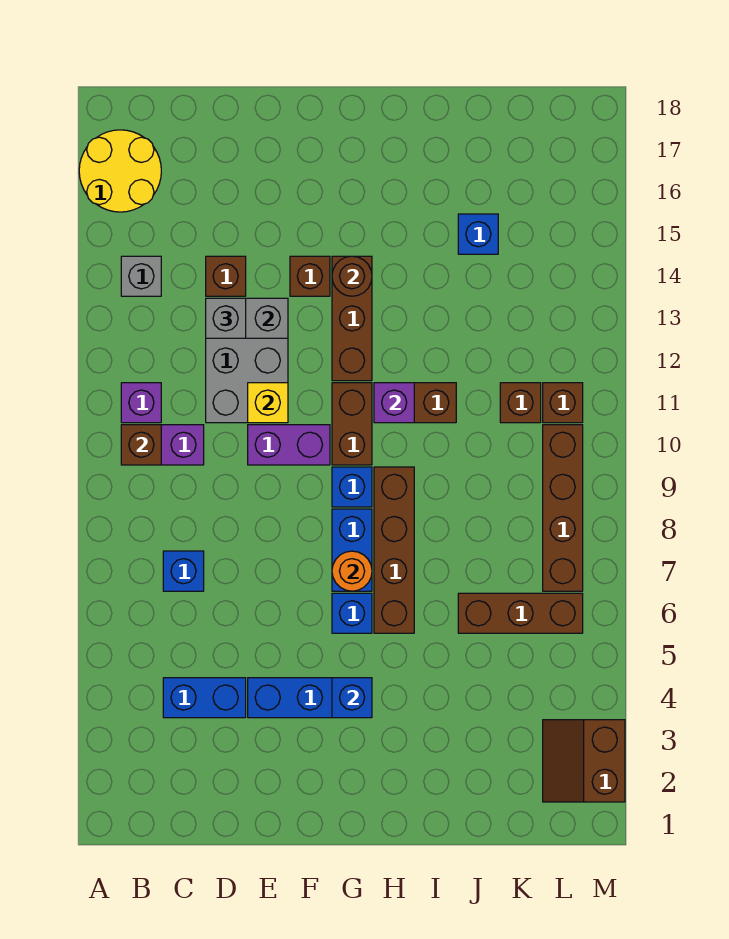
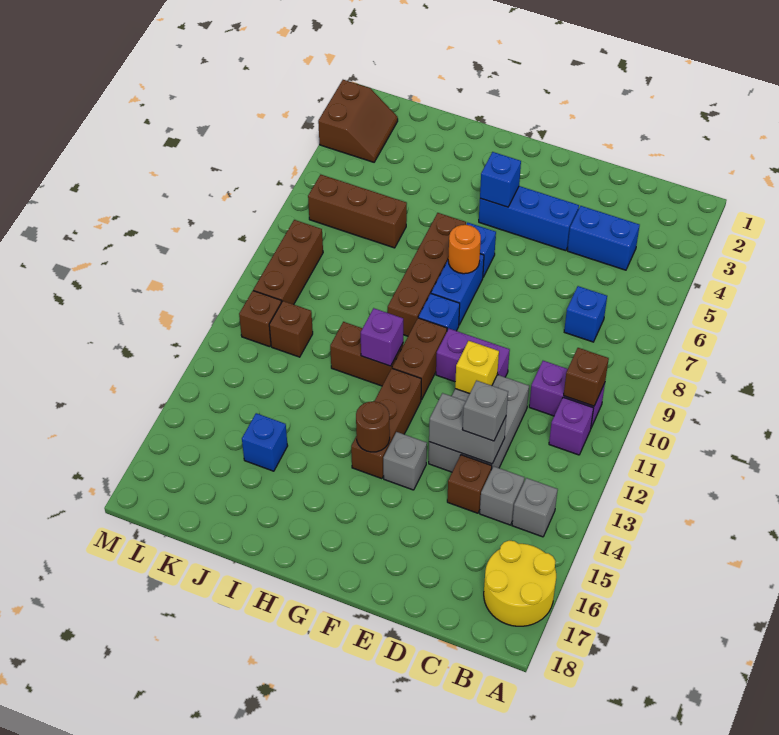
none -> grey 1x1 brick [480,466,524,525]
brown 1x1 brick [290,256,330,296] -> grey 1x1 brick [383,432,427,490]
brown 1x4 brick [543,425,583,591] -> brown 1x3 brick [253,220,323,305]

